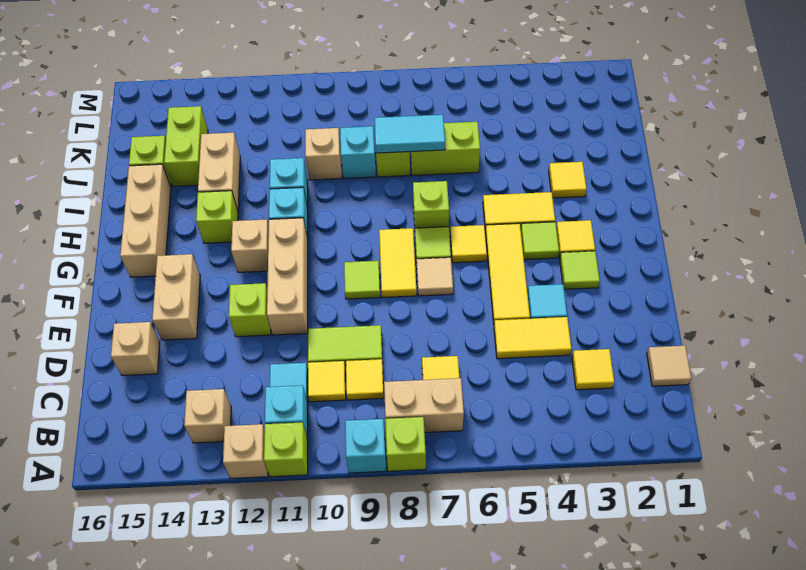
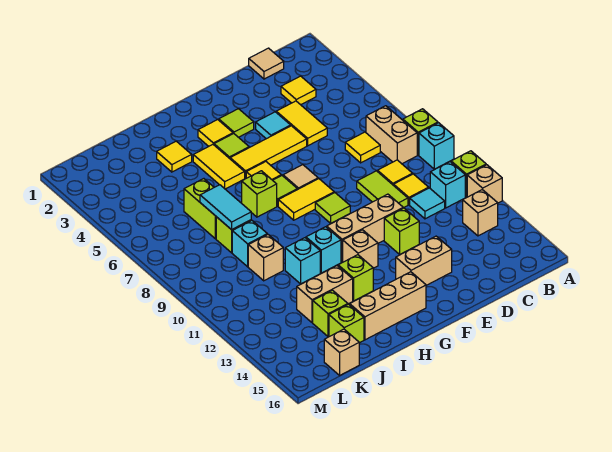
tan 1x1 brick [111,322,160,376] -> tan 1x1 brick moved to [324,329,359,375]
lime 1x2 brick [164,106,208,186] -> lime 1x1 brick [313,290,348,337]

